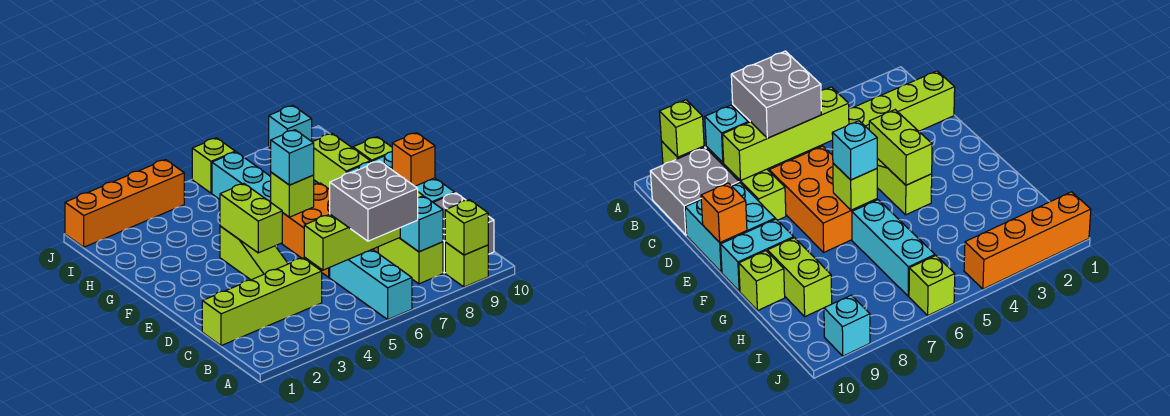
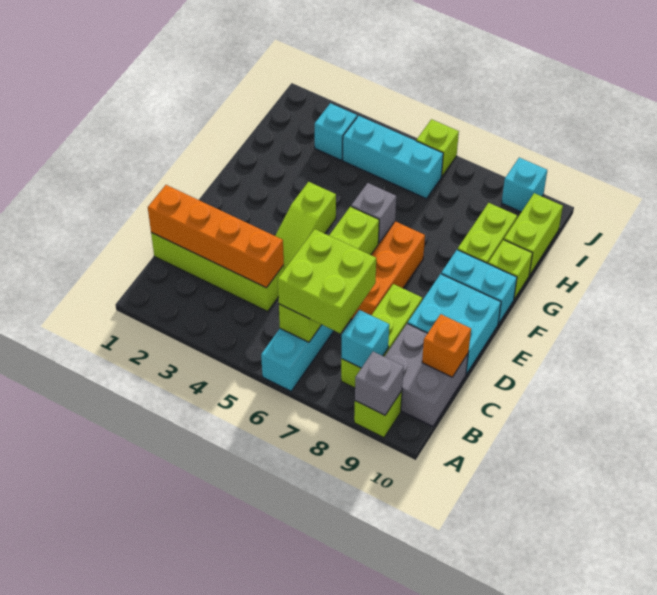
lime 1x1 brick [445,200,488,255] -> grey 1x1 brick [355,352,404,415]
grey 2x2 brick [330,161,418,241] -> lime 2x2 brick [278,229,376,333]
lime 1x4 brick [304,192,423,270] -> lime 1x4 brick turned to [279,207,379,342]
lime 1x2 brick [220,184,282,253] -> lime 1x2 brick moved to [504,193,563,275]
orange 1x1 brick [392,133,435,186] -> orange 1x1 brick moved to [422,314,471,377]
lime 1x1 brick [271,172,314,217] -> grey 1x1 brick [351,183,396,243]
cyan 1x1 brick [271,130,314,185] -> cyan 1x1 brick moved to [315,103,357,160]
cyan 1x3 brick [212,152,271,202] -> cyan 1x3 brick turned to [343,116,443,199]
orange 1x4 brick [65,160,184,247] -> orange 1x4 brick moved to [148,185,284,288]

